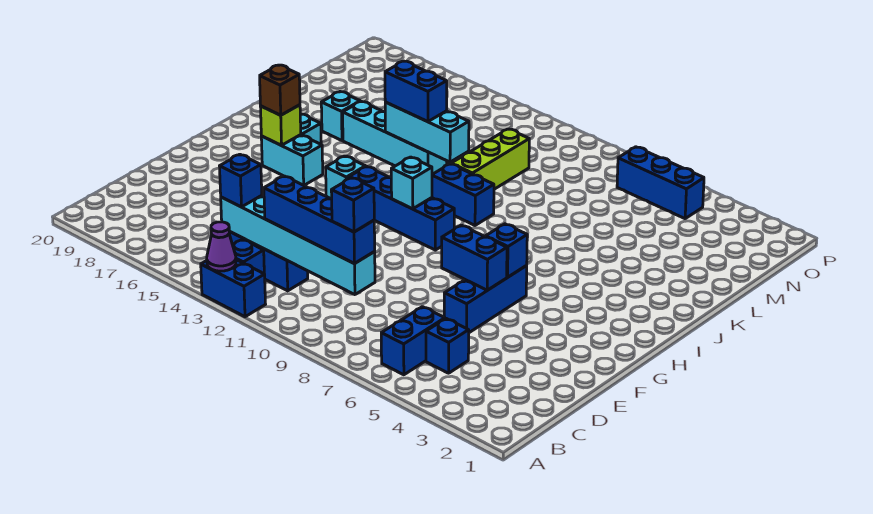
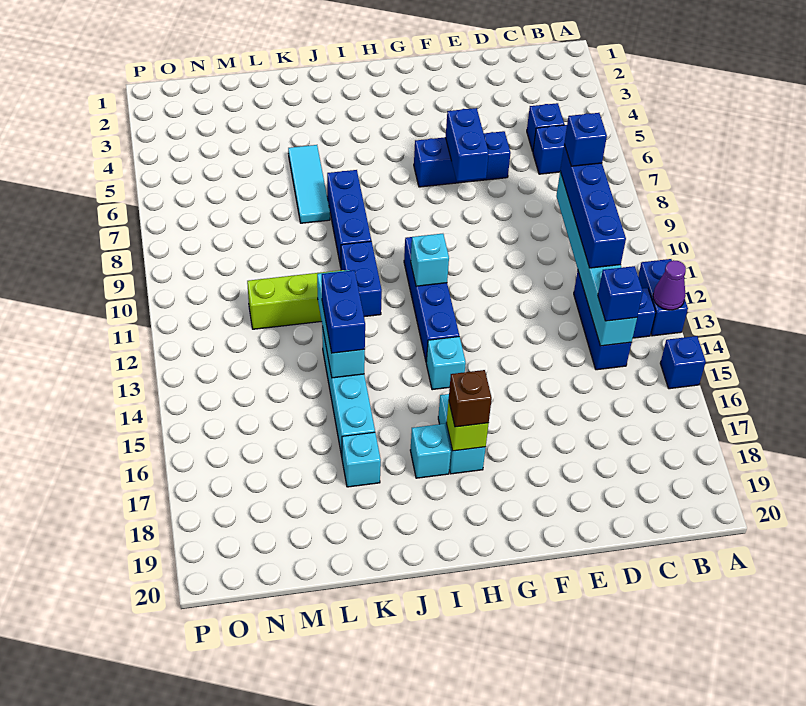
blue 1x1 brick [486,224,527,277] -> blue 1x1 brick moved to [660,336,706,389]
none -> cyan 1x3 tile [288,145,330,223]
blue 1x3 brick [617,147,704,219] -> blue 1x3 brick moved to [327,170,371,267]

